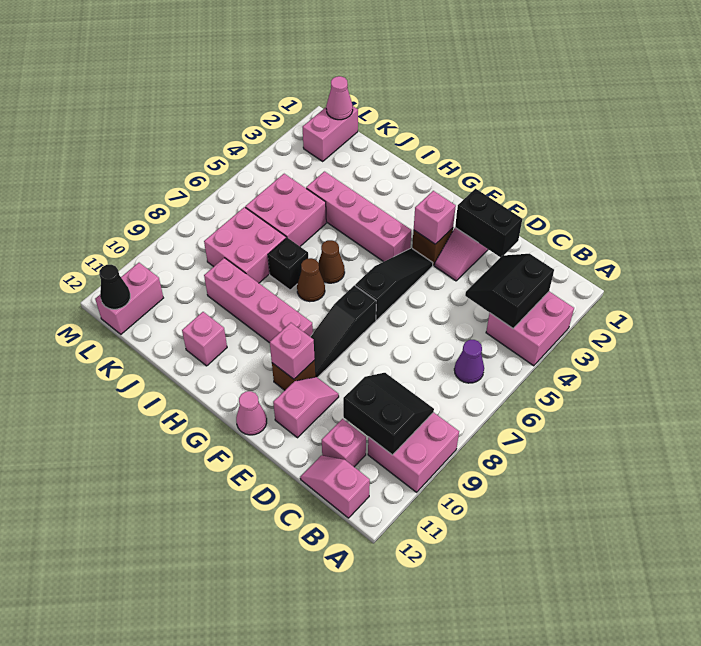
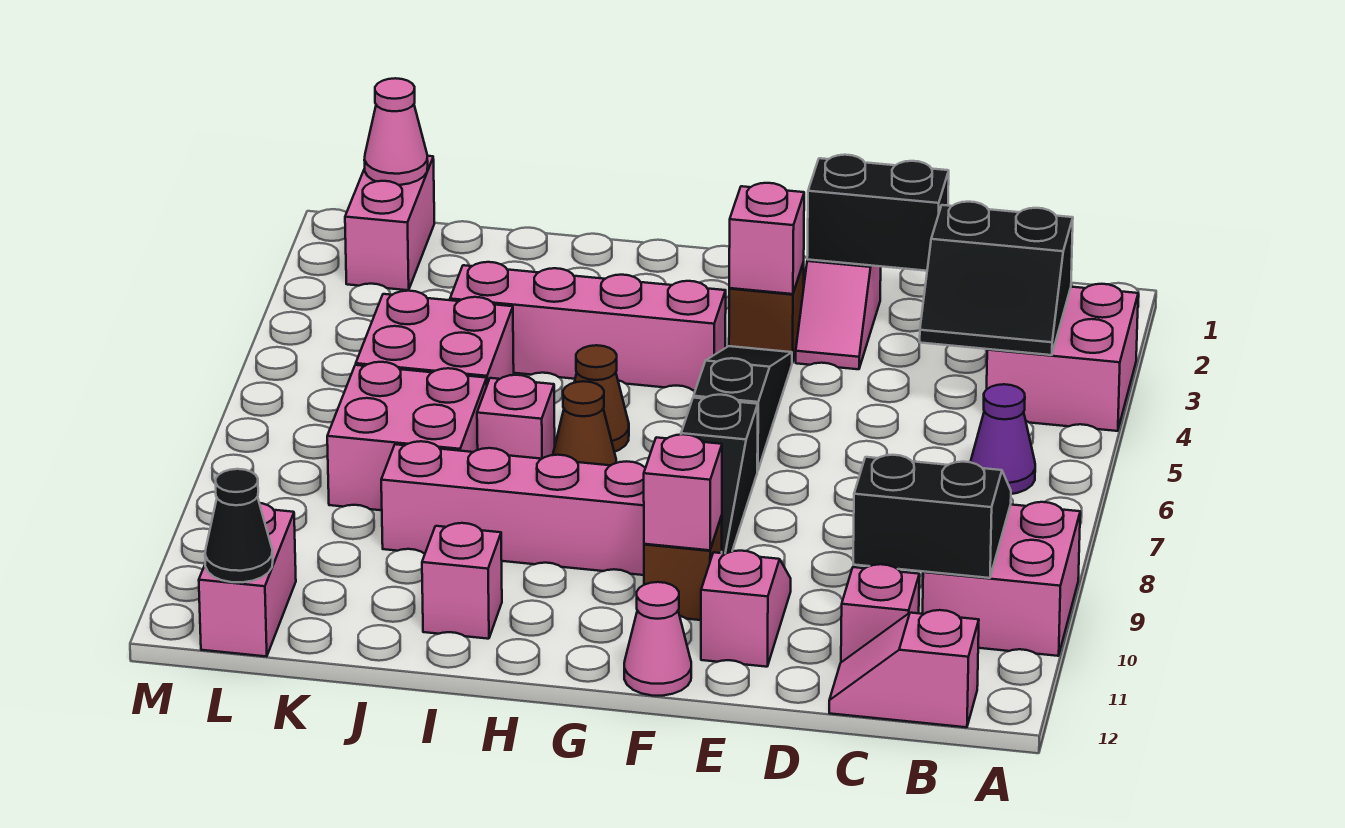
black 2x2 slope [465,254,554,328] -> black 2x2 slope turned to [920,202,1073,355]
black 1x1 brick [268,238,308,290] -> pink 1x1 brick [477,375,555,459]

